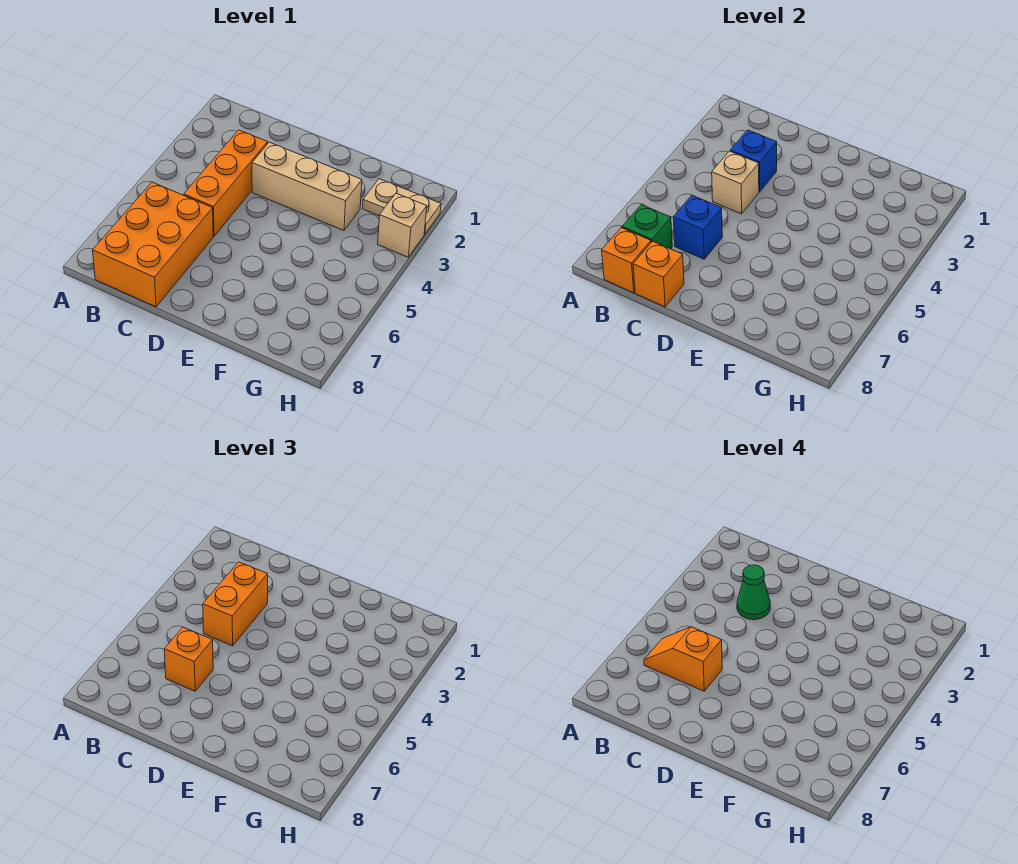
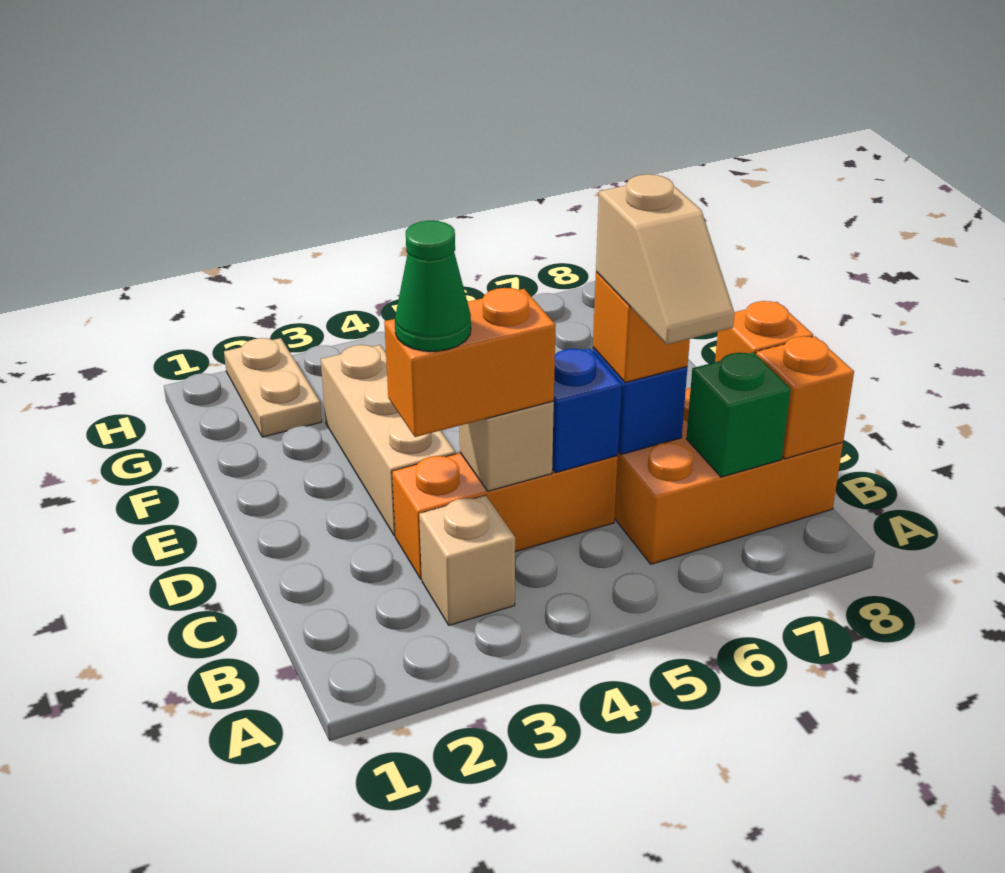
orange 1x2 slope [644,627,722,691] -> tan 1x2 slope [596,174,735,344]
blue 1x1 brick [730,130,777,192] -> blue 1x1 brick moved to [552,348,622,473]
tan 1x1 brick [378,193,427,257] -> tan 1x1 brick moved to [419,495,515,625]

